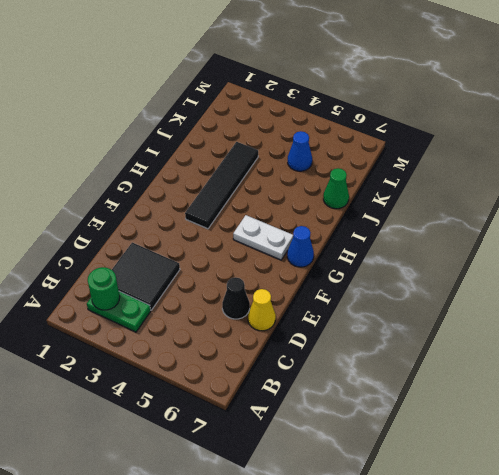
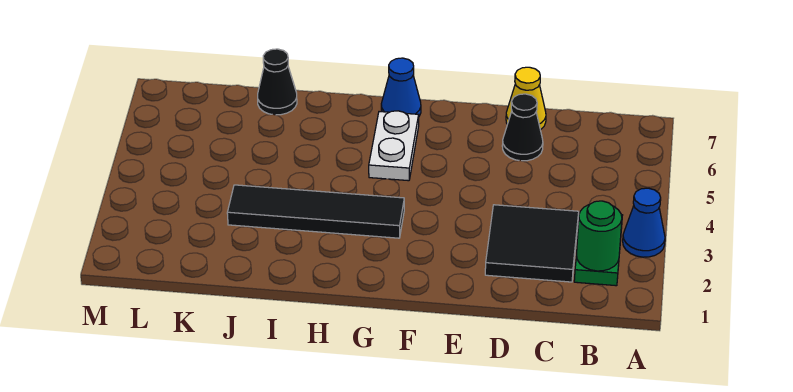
green 1x1 cone [323,168,349,209] -> black 1x1 cone [258,49,297,115]
blue 1x1 cone [288,131,312,171] -> blue 1x1 cone moved to [623,188,665,257]

